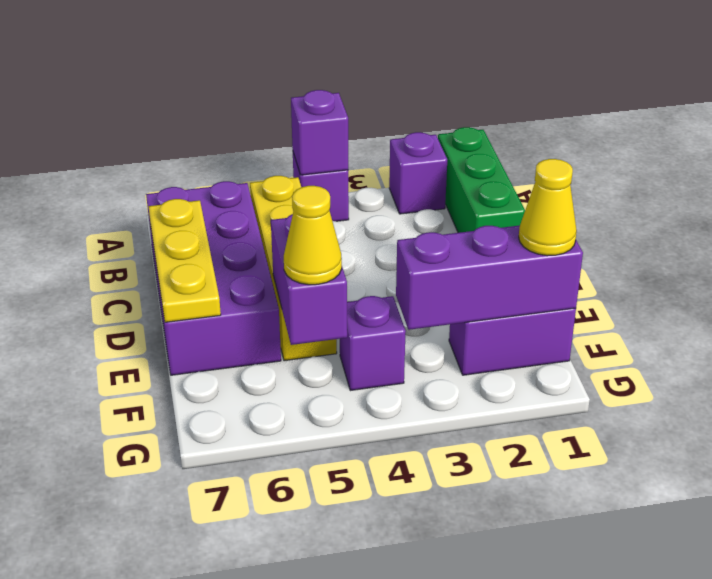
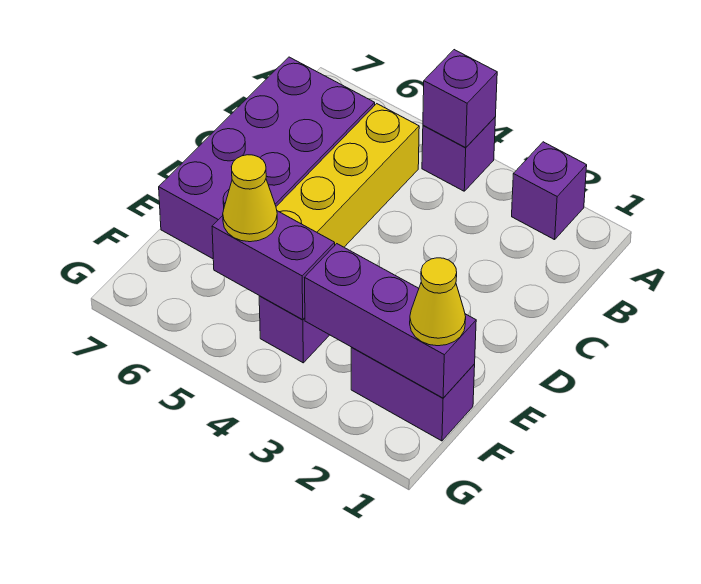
green 1x3 brick [438,127,525,233] -> none
yellow 1x3 plate [148,199,221,322] -> none
purple 1x2 brick [271,214,347,345] -> purple 1x2 brick turned to [212,211,335,320]

